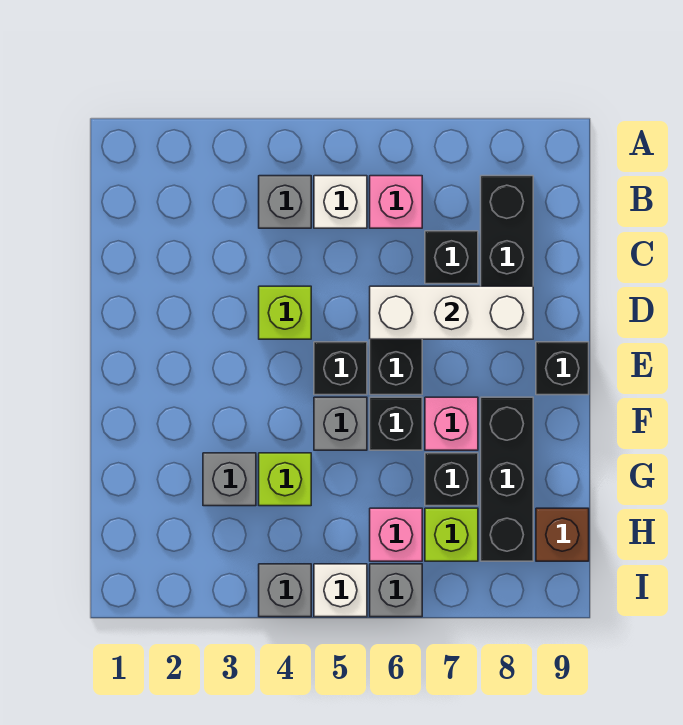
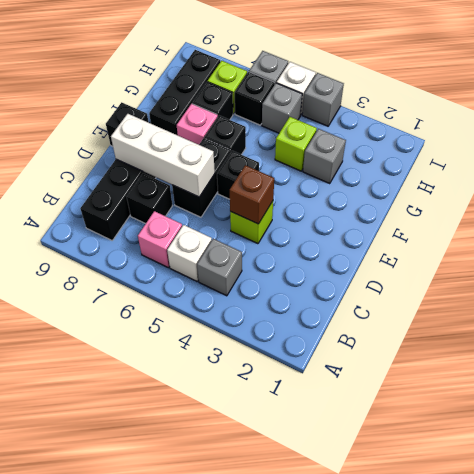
grey 1x1 brick [314,397,367,450] -> grey 1x1 brick moved to [262,83,302,133]
pink 1x1 brick [370,508,422,561] -> black 1x1 brick [235,72,274,125]
brown 1x1 brick [536,508,589,561] -> brown 1x1 brick moved to [230,165,274,224]

